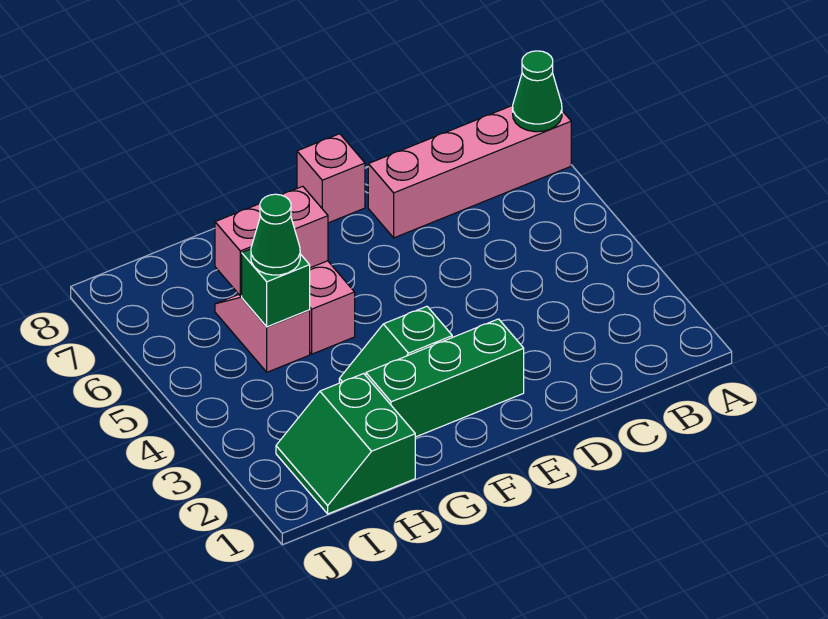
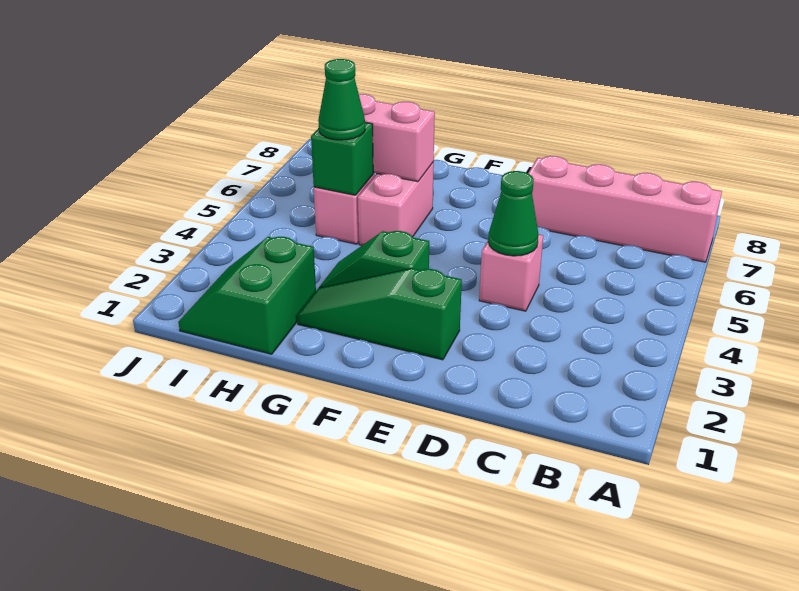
green 1x1 cone [513,51,562,132] -> green 1x1 cone moved to [488,171,539,256]
green 1x3 brick [366,319,524,437] -> green 1x3 slope [297,268,462,360]
pink 1x1 brick [297,134,365,223] -> pink 1x1 brick moved to [479,234,543,311]

